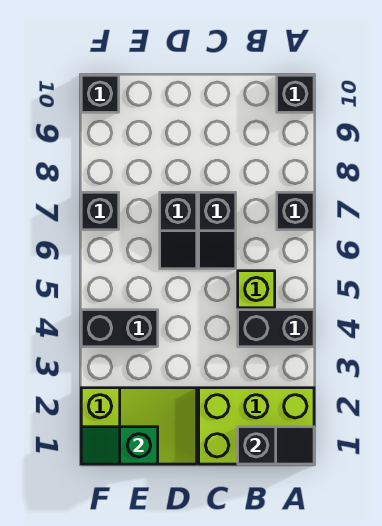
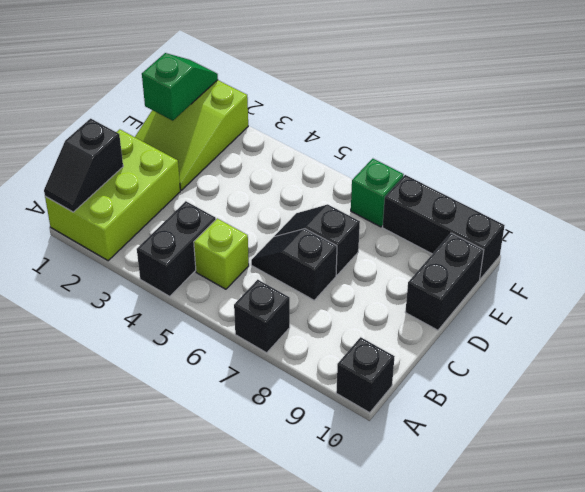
black 1x2 brick [81,310,158,347] -> black 1x2 brick moved to [405,233,484,330]
black 1x1 brick [81,192,119,230] -> green 1x1 brick [351,159,404,227]
black 1x1 brick [81,75,119,112] -> black 1x3 brick [383,175,505,279]

